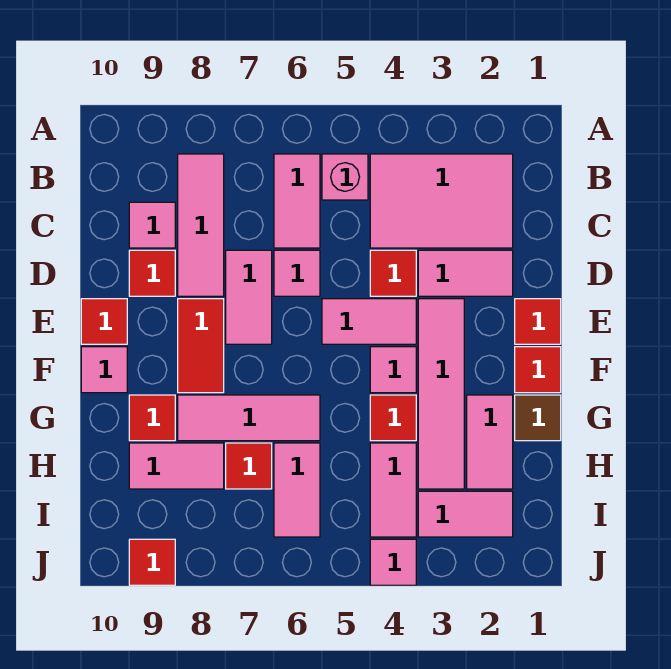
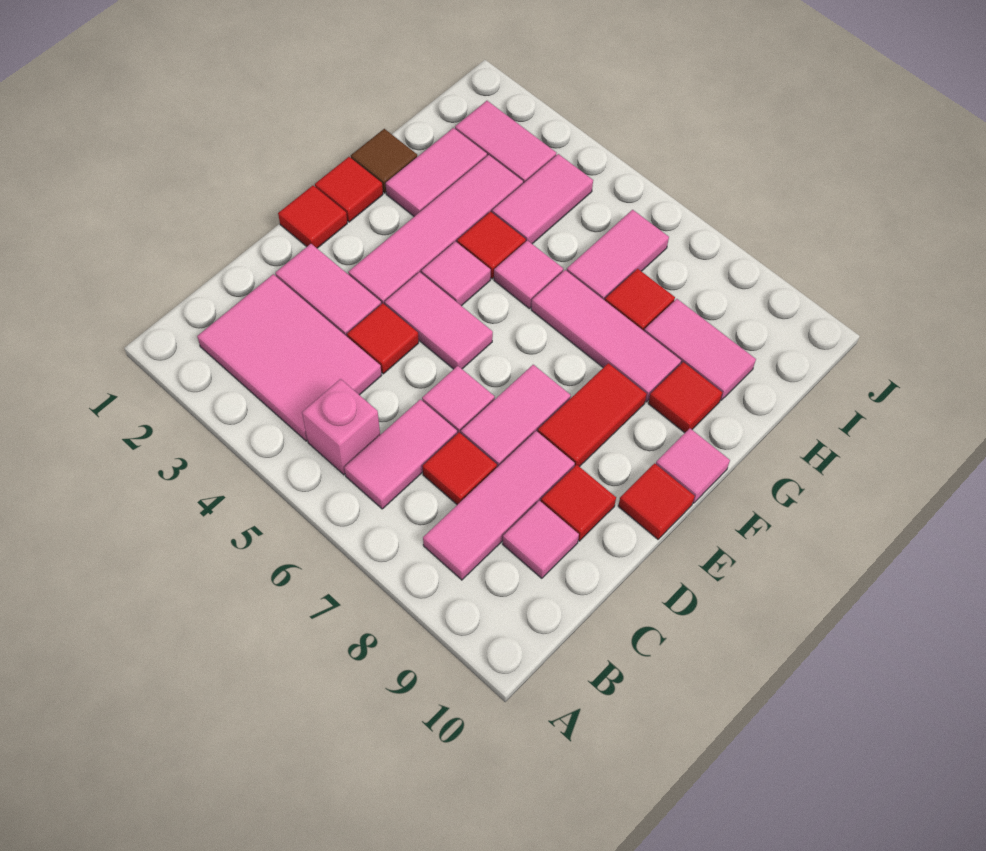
pink 1x1 tile [370,539,416,585] -> pink 1x1 tile moved to [494,240,563,308]
red 1x1 tile [129,539,175,585] -> red 1x1 tile moved to [423,432,497,505]

